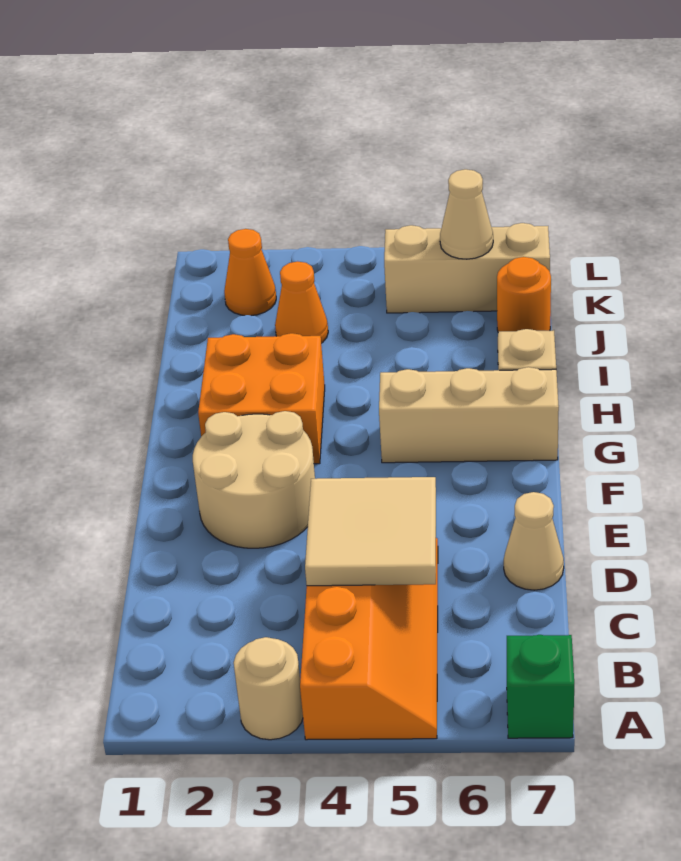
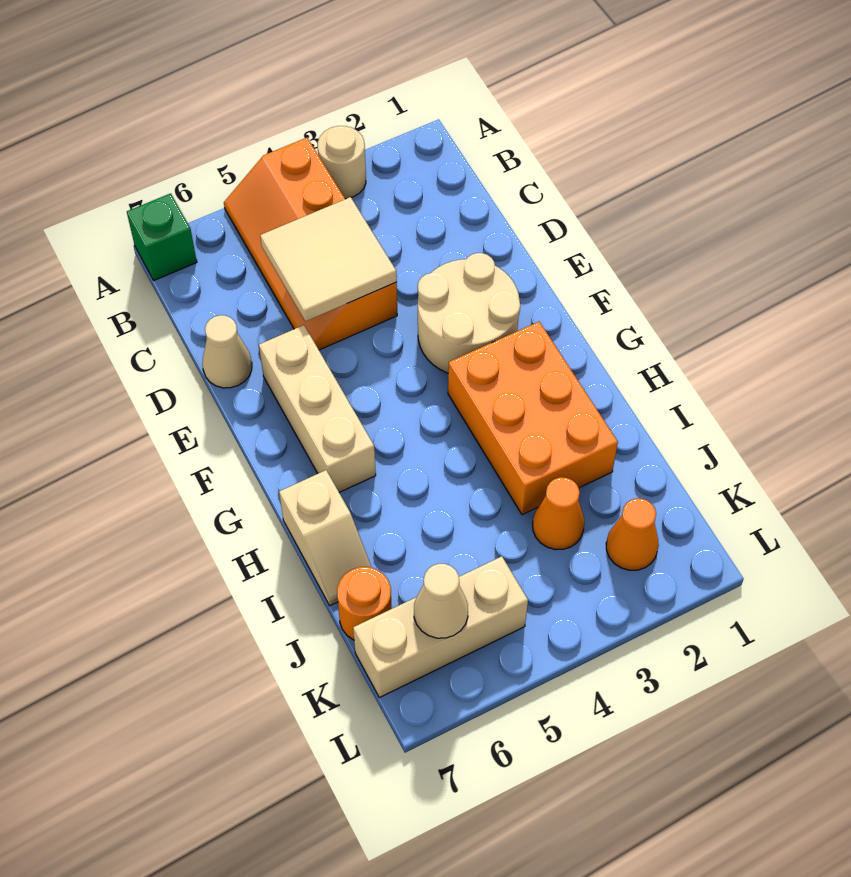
orange 2x2 brick [198,333,325,464] -> orange 2x3 brick [448,322,618,515]
tan 1x3 brick [379,367,559,463] -> tan 1x3 brick turned to [259,325,376,492]

